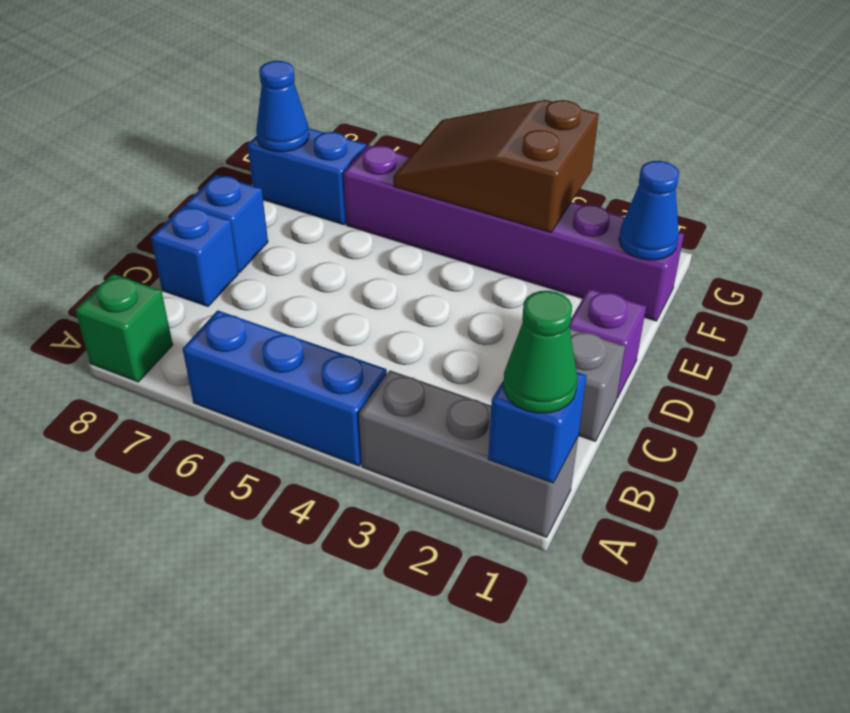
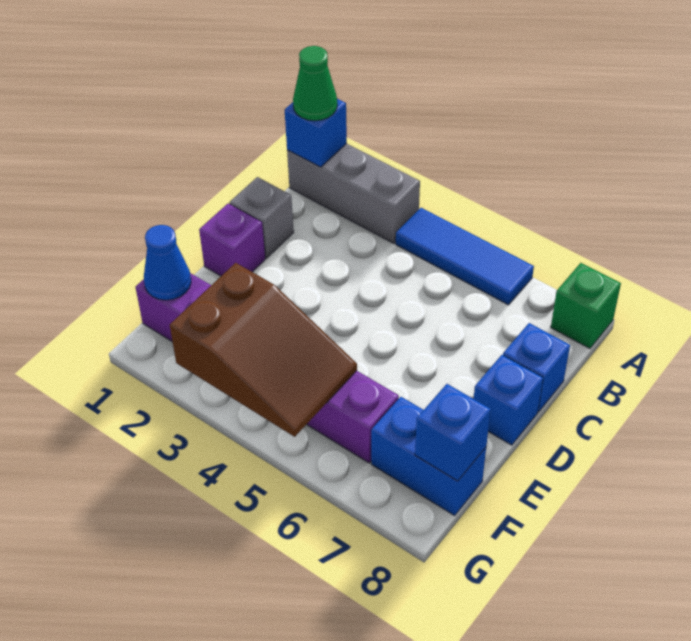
blue 1x3 brick [183,310,387,466] -> blue 1x3 tile [396,208,534,305]
blue 1x1 cone [256,61,309,152] -> blue 1x1 brick [415,384,491,481]

